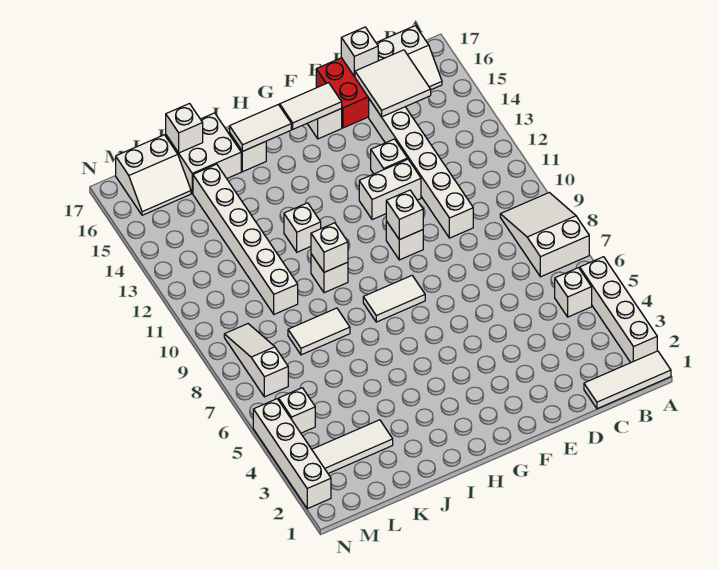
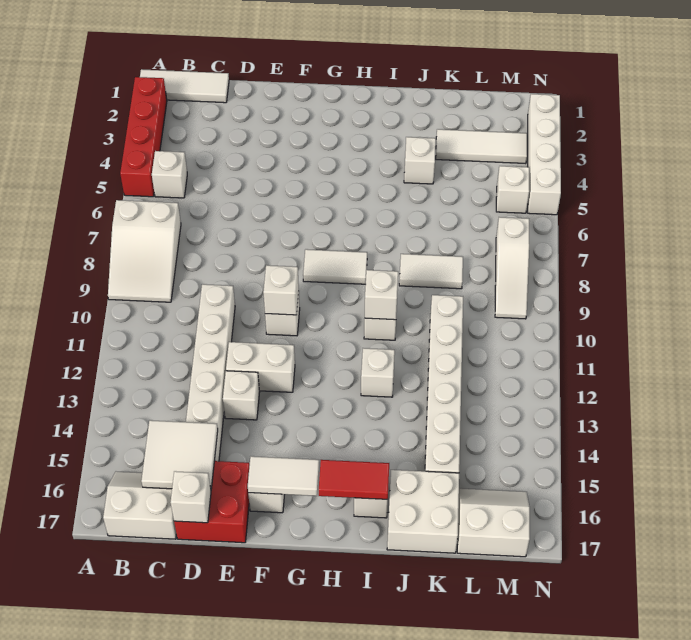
white 1x4 brick [580,257,657,362] -> red 1x4 brick [120,77,167,197]
white 1x2 tile [230,105,291,151] -> red 1x2 tile [319,460,389,499]
white 1x1 brick [166,104,203,153] -> white 1x1 brick moved to [404,137,436,184]

